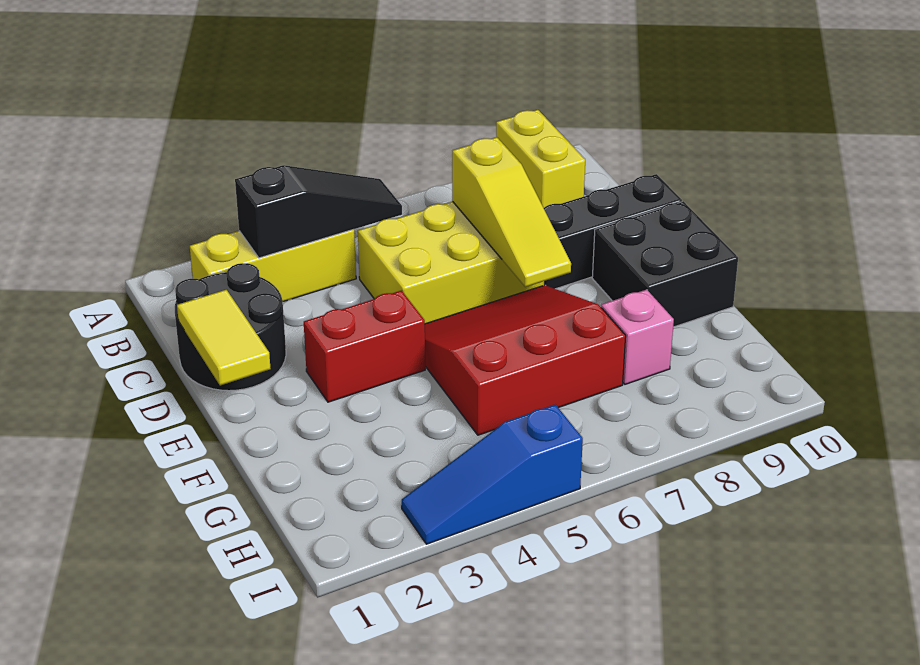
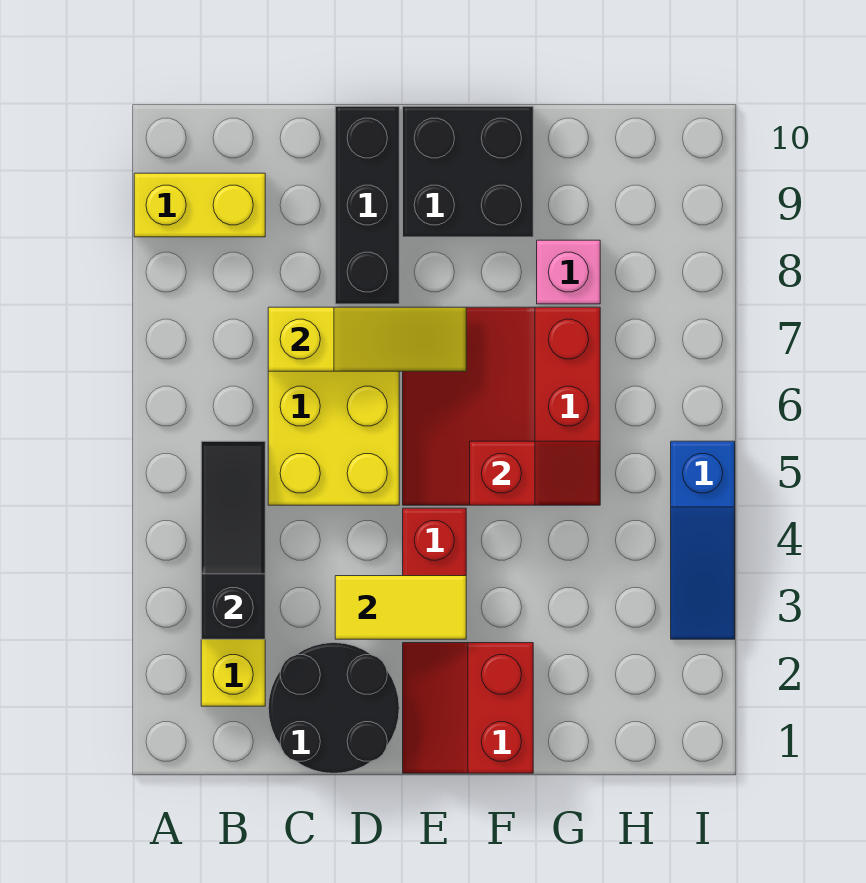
yellow 1x2 tile [177,290,271,385] -> yellow 1x2 tile moved to [335,576,466,639]
none -> red 2x2 slope [403,643,533,773]
none -> red 1x2 slope [470,441,600,505]

